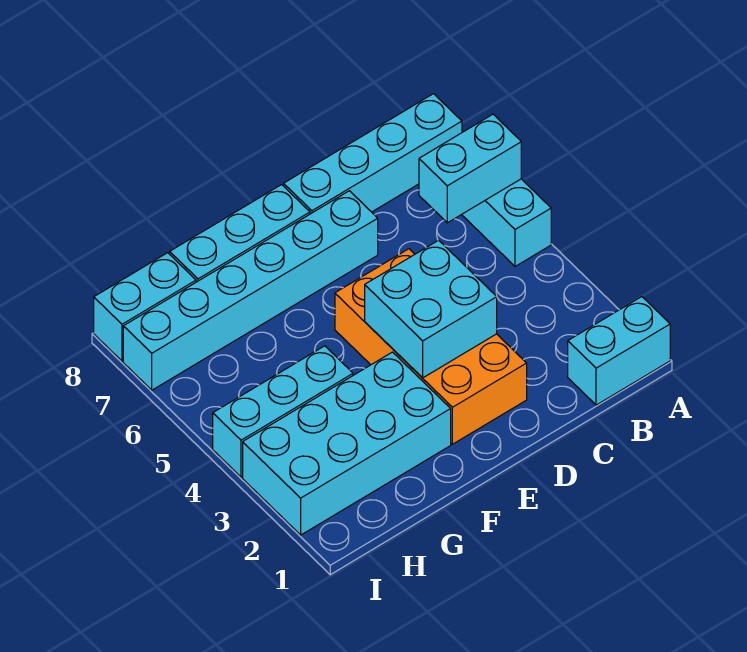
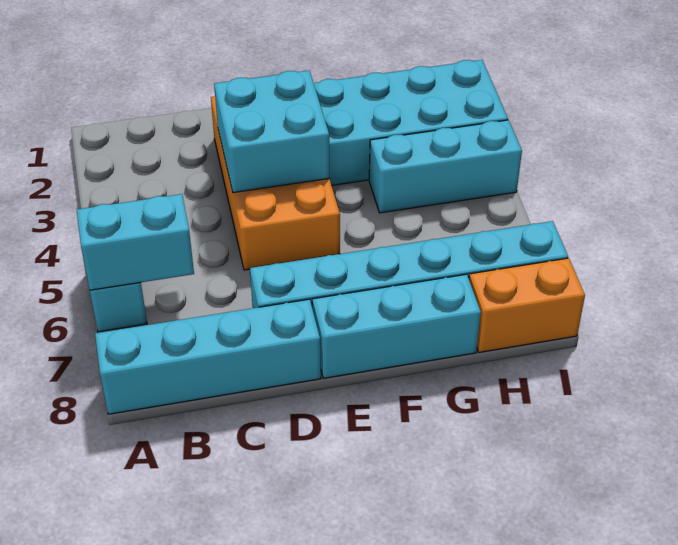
cyan 1x2 brick [568,297,670,405] -> none
cyan 1x2 brick [94,253,196,361] -> orange 1x2 brick [469,258,585,352]

